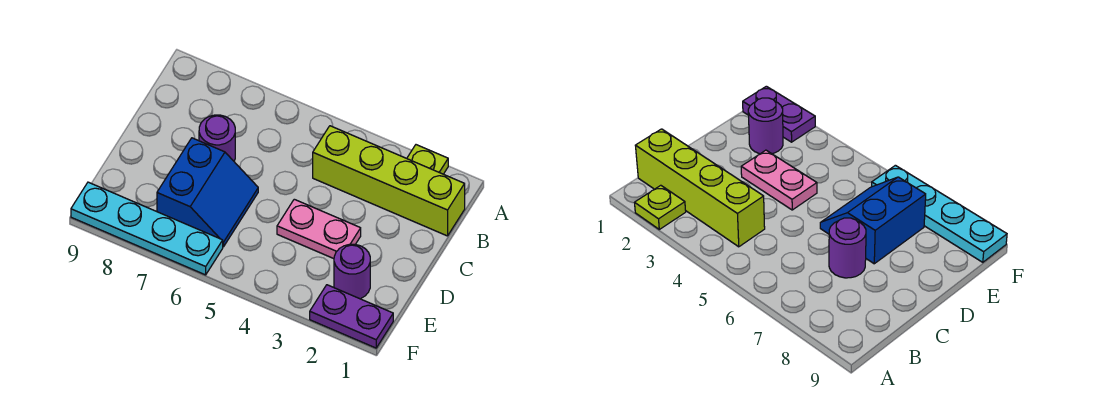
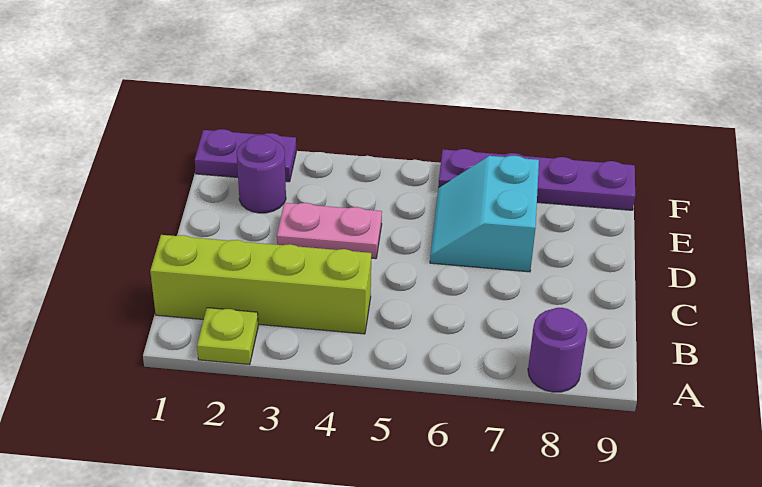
purple 1x1 round brick [199,115,235,161] -> purple 1x1 round brick moved to [528,308,587,392]
blue 2x2 slope [157,138,258,247] -> cyan 2x2 slope [430,156,539,272]
cyan 1x4 plate [71,182,223,275] -> purple 1x4 plate [438,149,635,210]

